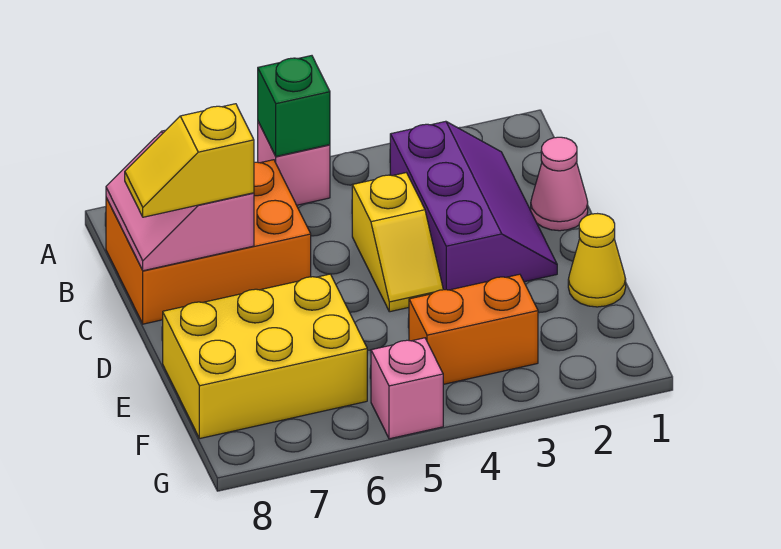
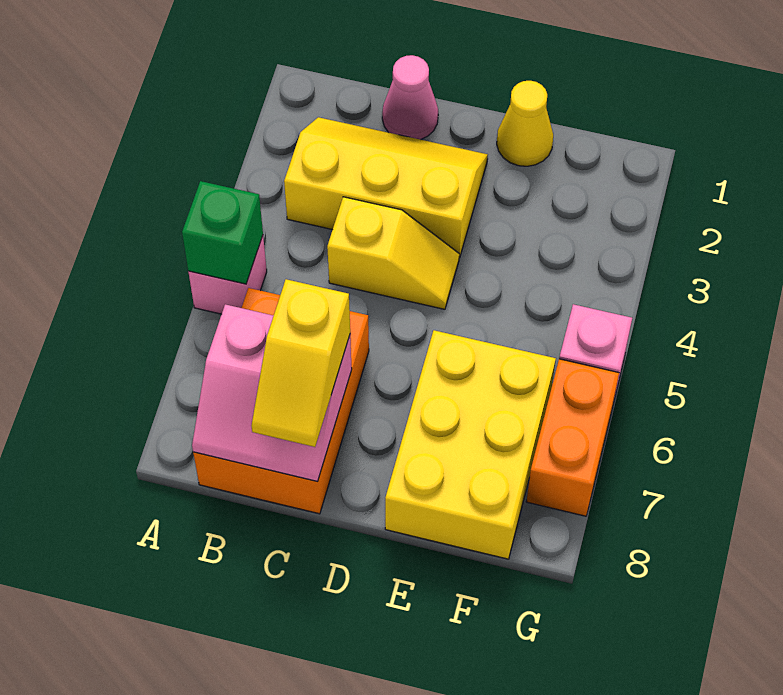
purple 2x3 slope [390,121,557,290] -> yellow 2x3 slope [284,117,488,258]
orange 1x2 brick [409,274,538,384] -> orange 1x2 brick moved to [526,359,619,516]

